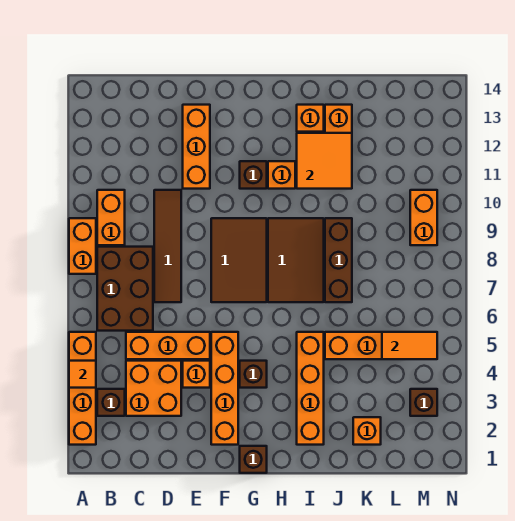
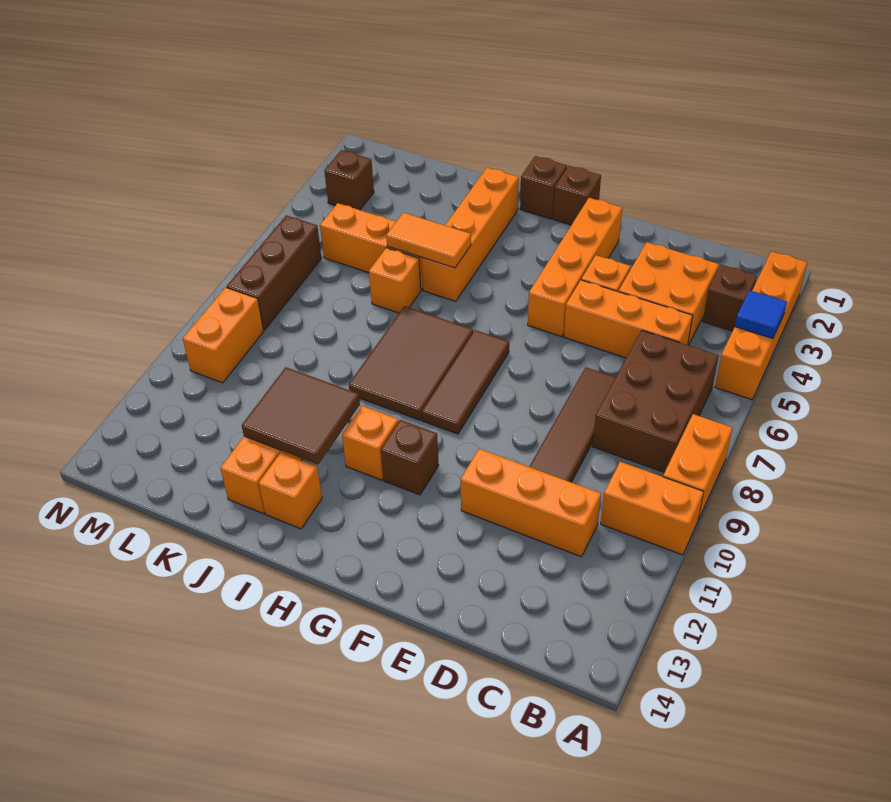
orange 1x1 tile [69,361,96,388] -> blue 1x1 tile [735,290,787,339]
orange 1x2 brick [97,190,125,245] -> orange 1x2 brick turned to [601,462,704,555]
orange 1x3 brick [183,105,210,189] -> orange 1x3 brick turned to [461,449,601,557]
brown 2x3 tile [211,218,267,302] -> brown 1x3 tile [422,330,509,434]
brown 1x1 brick [240,361,267,388] -> brown 1x1 brick moved to [520,156,567,219]
orange 2x2 tile [297,133,352,189] -> brown 2x2 tile [242,367,360,464]
brown 1x3 brick [325,218,352,302] -> brown 1x3 brick moved to [227,215,322,330]
orange 1x1 brick [353,417,381,445] -> orange 1x1 brick moved to [369,248,421,313]
orange 1x2 tile [382,332,437,359] -> orange 1x2 tile moved to [386,213,471,268]

